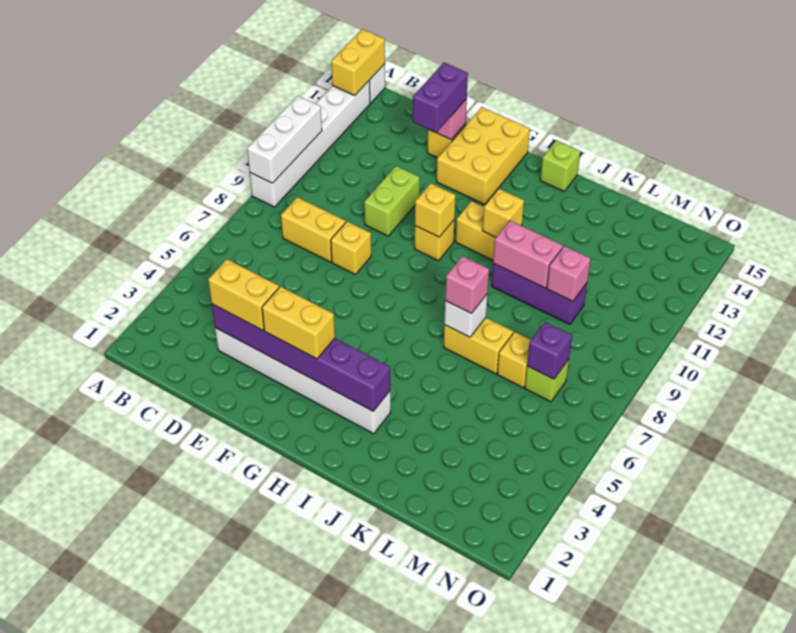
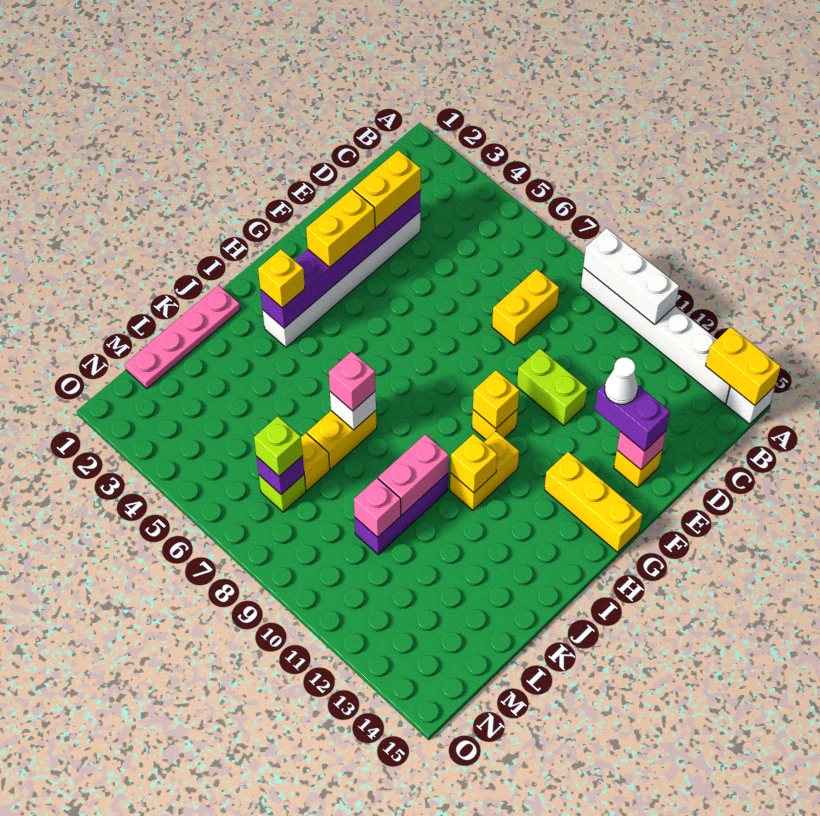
yellow 1x1 brick [331,222,371,275] -> yellow 1x1 brick moved to [258,249,305,308]
none -> white 1x1 cone [605,357,638,404]
yellow 2x3 brick [437,107,530,205] -> yellow 1x3 brick [544,452,642,552]
lime 1x1 brick [540,140,580,191] -> lime 1x1 brick moved to [254,416,303,476]
none -> pink 1x4 plate [125,285,240,389]

